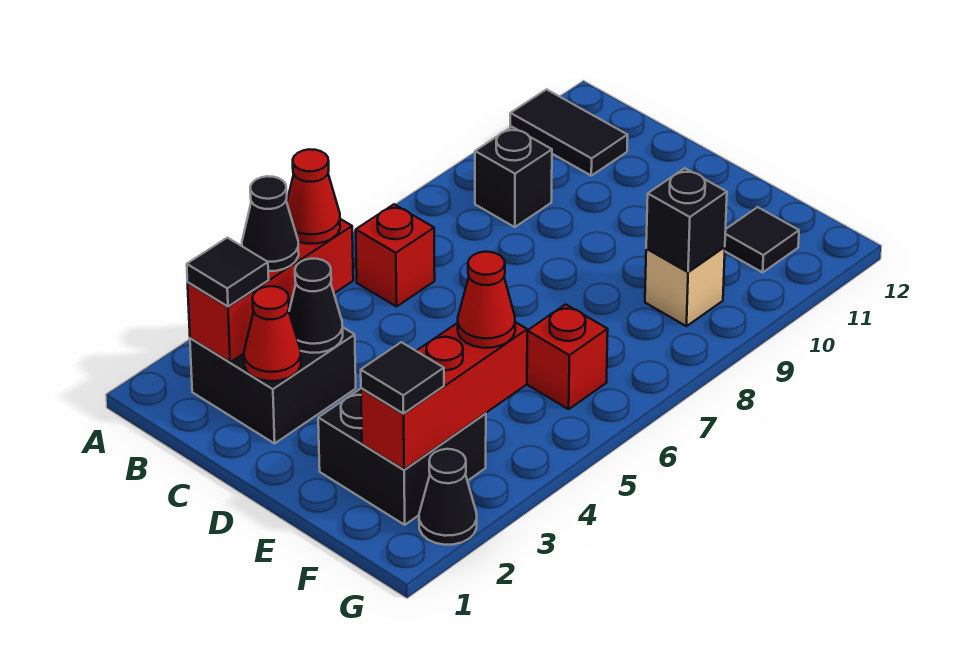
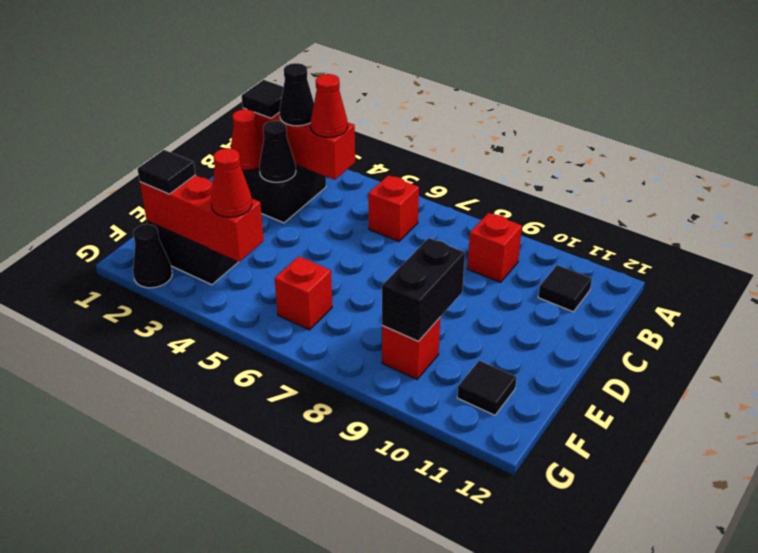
black 1x2 tile [510,90,628,176] -> black 1x1 tile [538,265,592,312]
black 1x1 brick [475,127,552,227] -> red 1x1 brick [467,213,522,282]
tan 1x1 brick [645,247,725,326] -> red 1x1 brick [382,318,440,379]
black 1x1 brick [646,168,727,272] -> black 1x2 brick [382,238,465,341]

